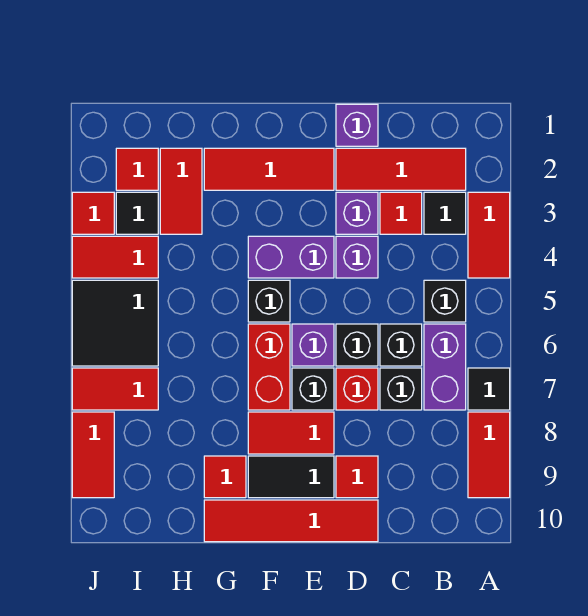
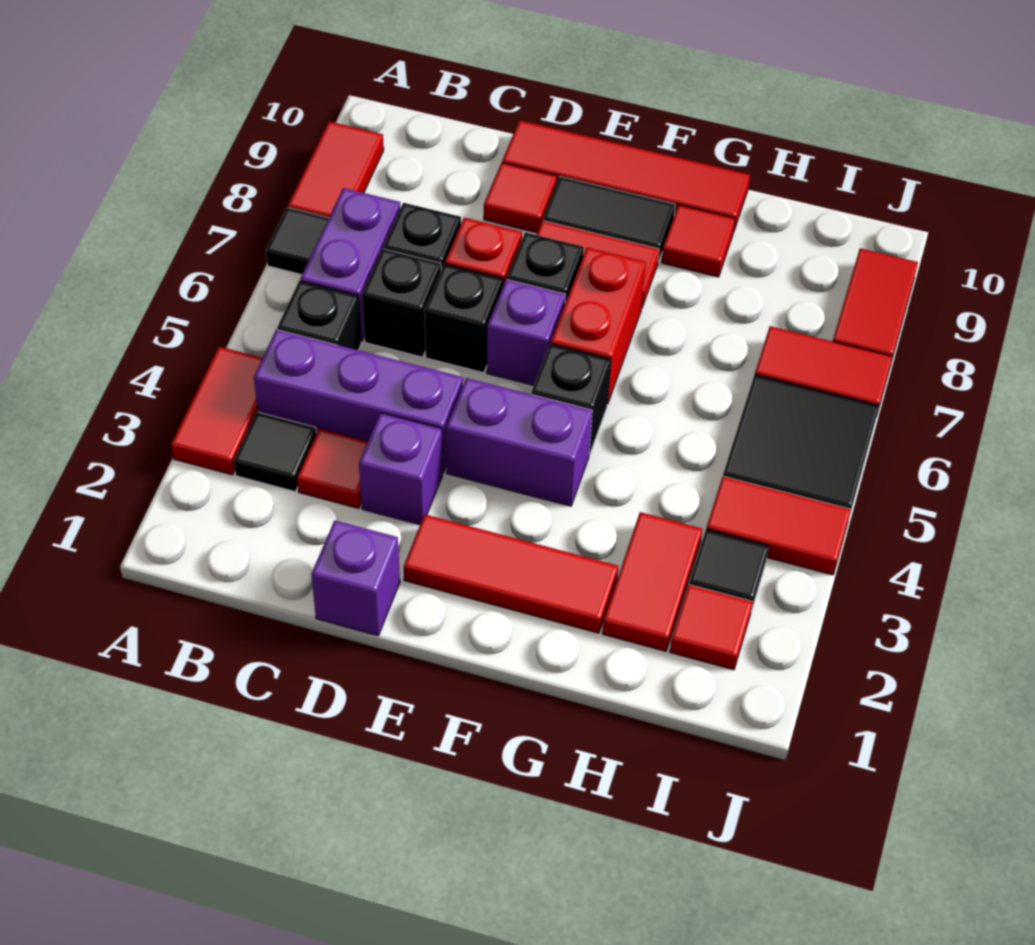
red 1x3 tile [336,148,466,190] -> none
purple 1x1 brick [336,236,378,278] -> purple 1x3 brick [254,329,463,473]
red 1x1 tile [72,192,114,234] -> none

